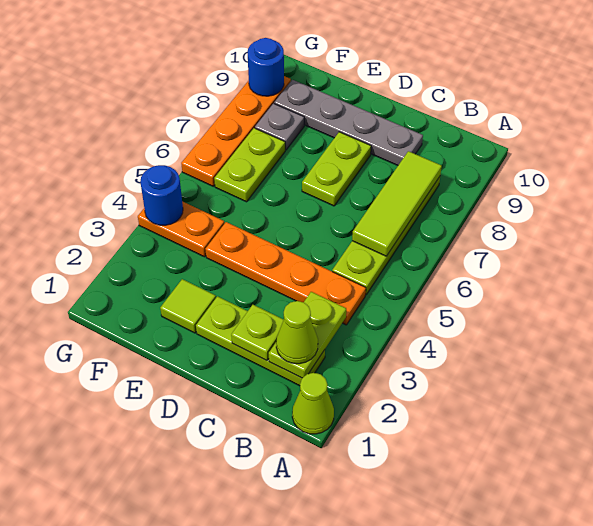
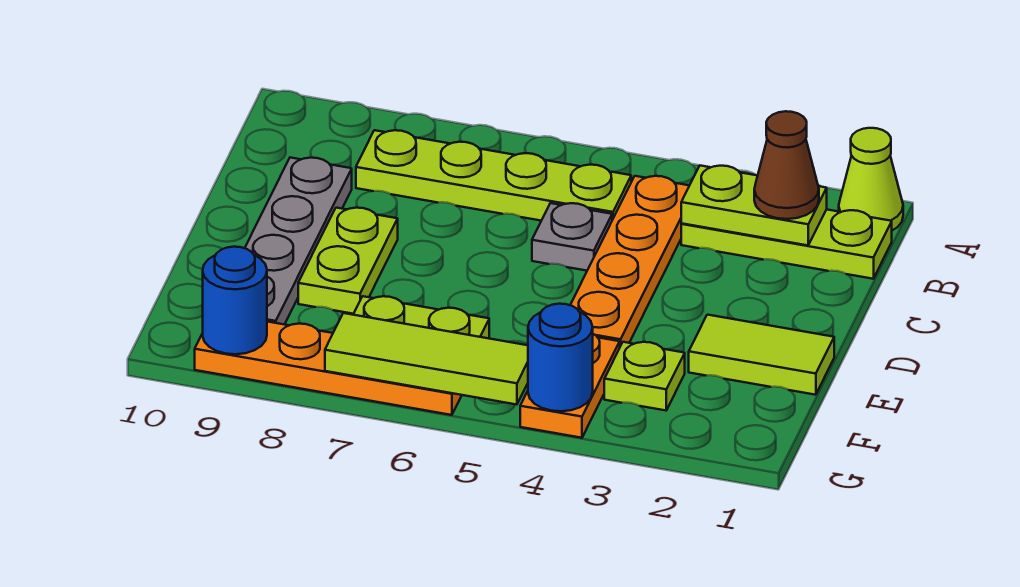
lime 1x3 plate [196,296,325,386] -> lime 1x3 plate turned to [681,209,892,279]
lime 1x1 cone [276,301,318,364] -> brown 1x1 cone [754,111,819,219]
lime 1x3 tile [352,151,442,256] -> lime 1x3 tile moved to [325,313,528,405]
lime 1x1 plate [231,305,284,361] -> lime 1x1 plate moved to [604,342,685,410]
lime 1x2 plate [302,132,371,206] -> lime 1x2 plate turned to [298,208,398,314]
lime 1x1 tile [160,279,216,333] -> lime 1x2 tile [689,315,834,395]
grey 1x1 plate [255,104,304,150] -> grey 1x1 plate moved to [532,203,612,271]

